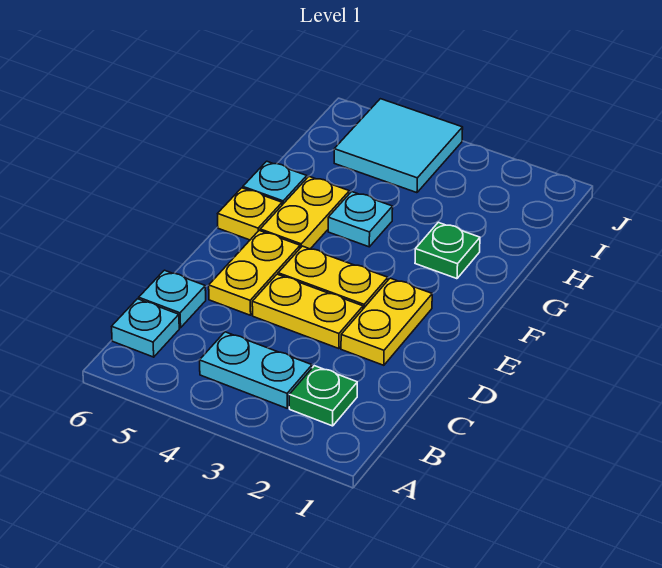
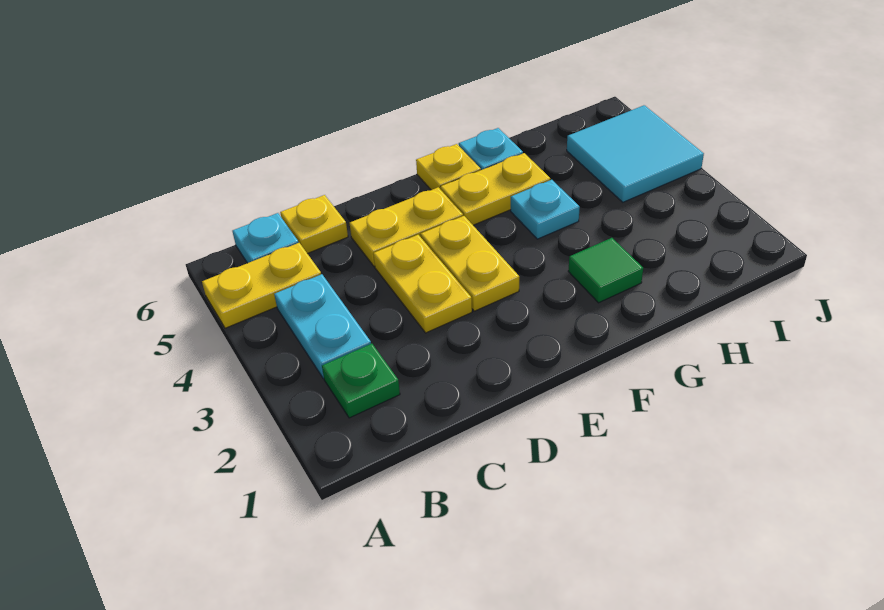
cyan 1x1 plate [139,270,206,328] -> yellow 1x1 plate [280,195,348,254]
yellow 1x2 plate [341,278,432,365] -> yellow 1x2 plate moved to [202,243,321,328]
green 1x1 plate [415,222,480,279] -> green 1x1 tile [568,238,643,303]

